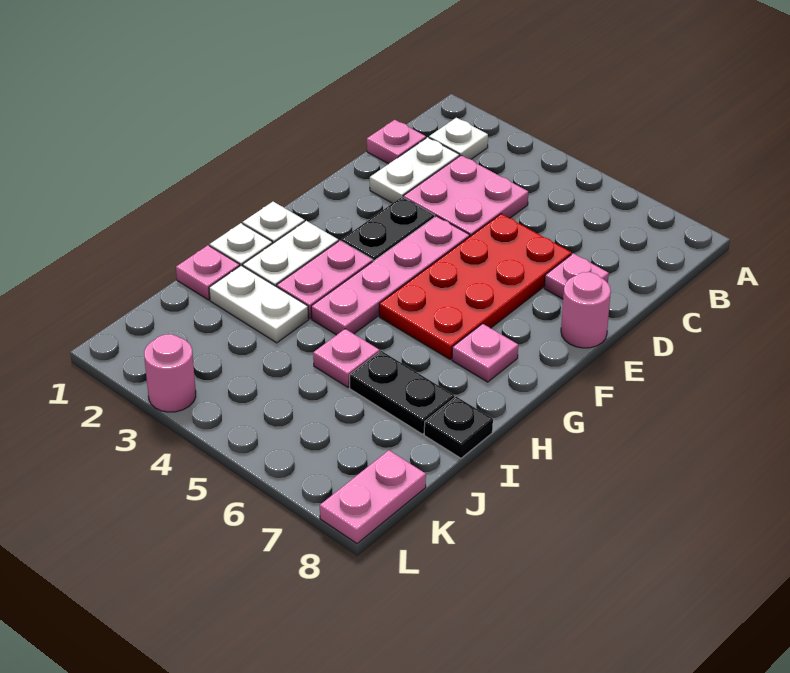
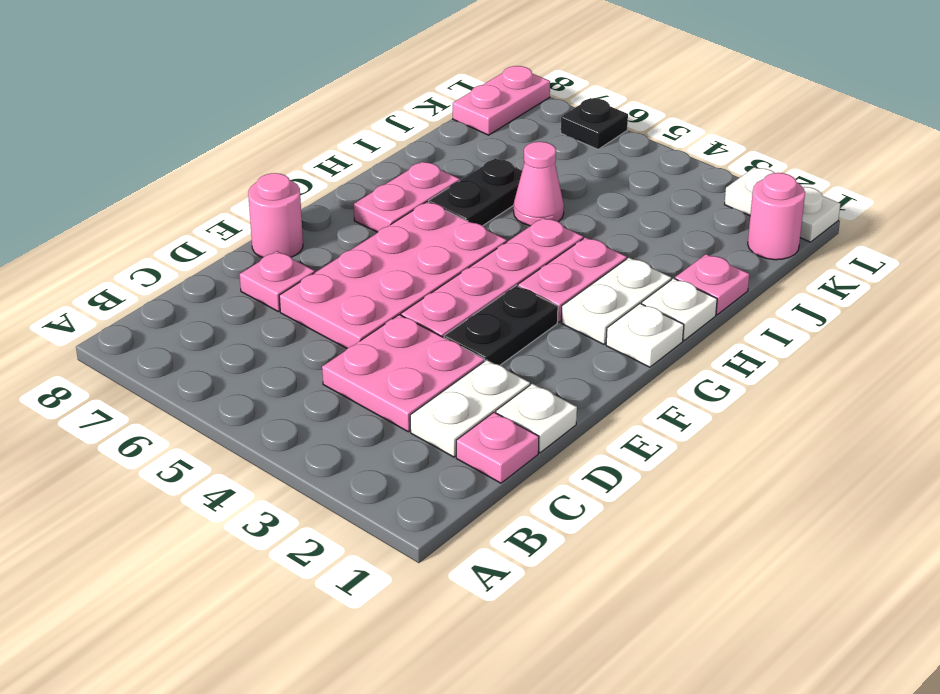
white 1x1 plate [429,118,488,159] -> white 1x1 plate moved to [496,384,577,453]
red 2x4 plate [379,214,571,359] -> pink 2x4 plate [279,202,507,349]
pink 1x1 plate [452,324,518,382] -> pink 1x2 plate [354,162,460,232]
white 1x2 plate [209,266,309,343] -> white 1x2 plate moved to [724,167,840,242]
pink 1x1 plate [313,329,380,387] -> pink 1x1 cone [514,142,564,226]
black 1x2 plate [350,351,454,434] -> black 1x2 plate turned to [429,158,522,226]
black 1x1 plate [424,397,493,458] -> black 1x1 plate moved to [561,98,628,149]
pink 1x1 round brick [144,334,196,412] -> pink 1x1 round brick moved to [748,173,805,260]

